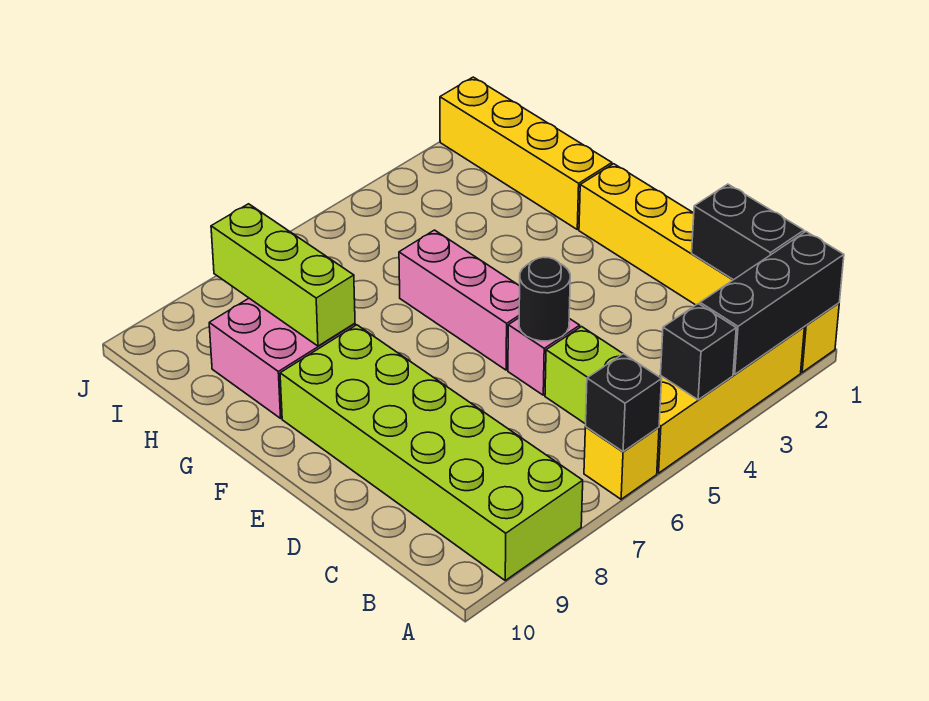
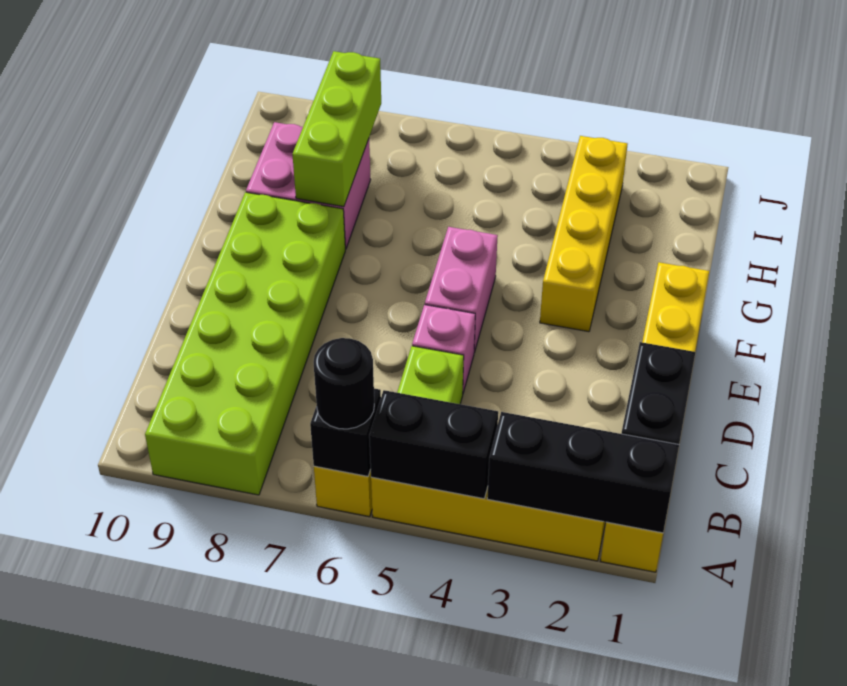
black 1x1 brick [661,304,736,400] -> black 1x2 brick [369,390,498,499]
black 1x1 round brick [519,257,570,341] -> black 1x1 round brick moved to [314,338,374,429]
pink 1x3 brick [399,230,520,370] -> pink 1x2 brick [425,227,498,353]
yellow 1x4 brick [440,77,612,229] -> yellow 1x4 brick moved to [540,136,627,332]

